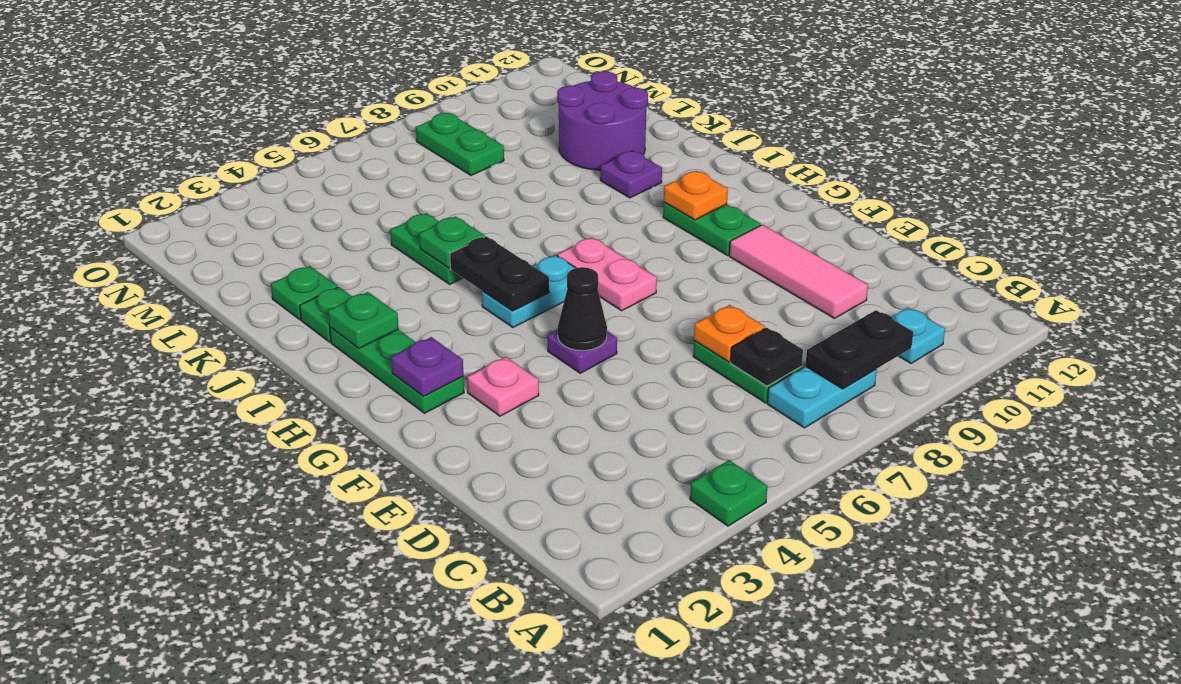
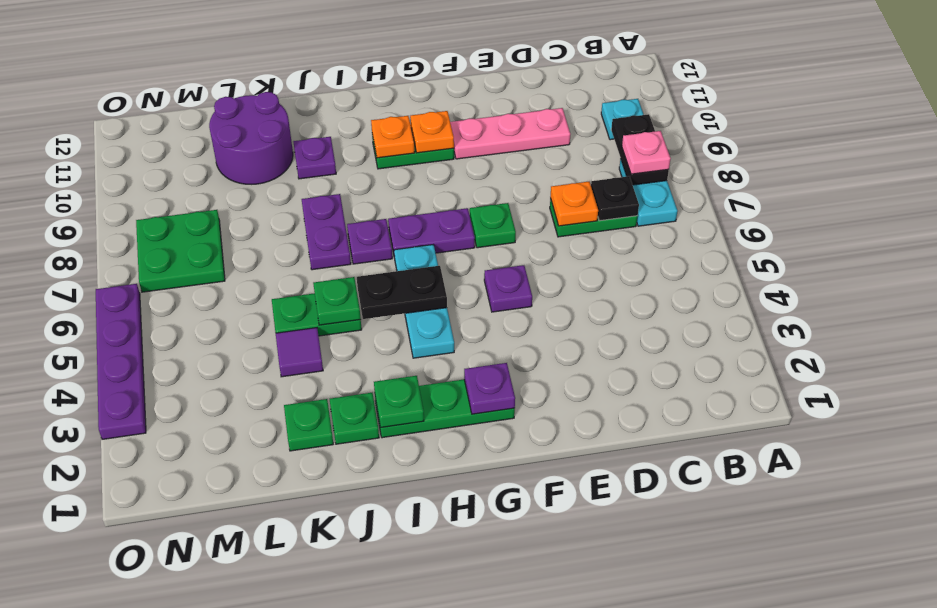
green 1x1 plate [690,460,767,526] -> green 1x1 plate moved to [470,203,516,248]
pink 1x3 tile [729,225,868,318] -> pink 1x3 plate [450,108,570,159]
pink 1x1 plate [467,357,539,416] -> pink 1x1 plate moved to [622,131,671,174]
black 1x1 cone [558,267,607,351] -> none
pink 1x2 plate [557,238,657,311] -> purple 1x2 plate [388,208,475,258]
none -> orange 1x1 plate [410,111,454,153]
cyan 1x2 plate [482,255,575,327] -> cyan 1x3 plate [394,245,454,358]
none -> purple 1x1 plate [347,219,392,264]
none -> purple 1x2 plate [302,194,351,270]
none -> purple 1x1 tile [276,328,323,377]
green 1x2 plate [416,113,504,175] -> green 2x2 plate [136,210,225,292]
none -> purple 1x4 plate [96,284,146,439]

